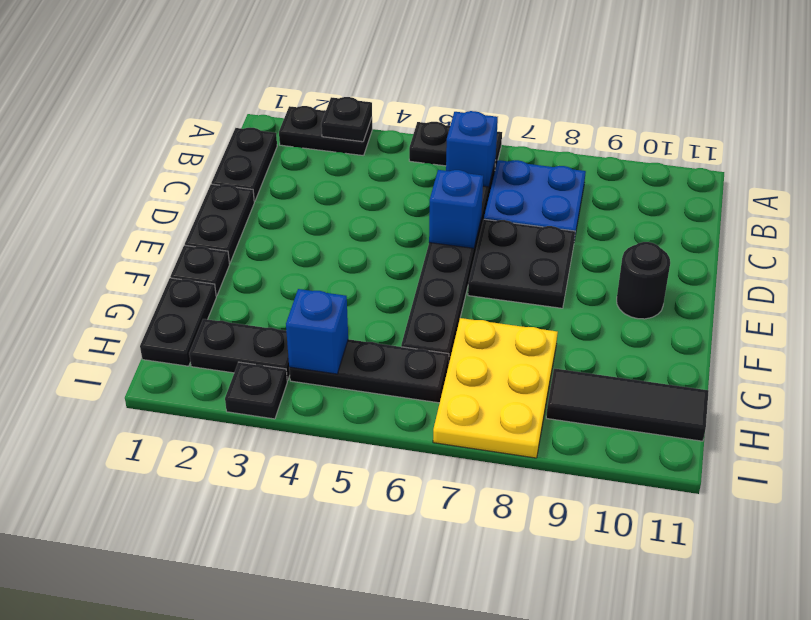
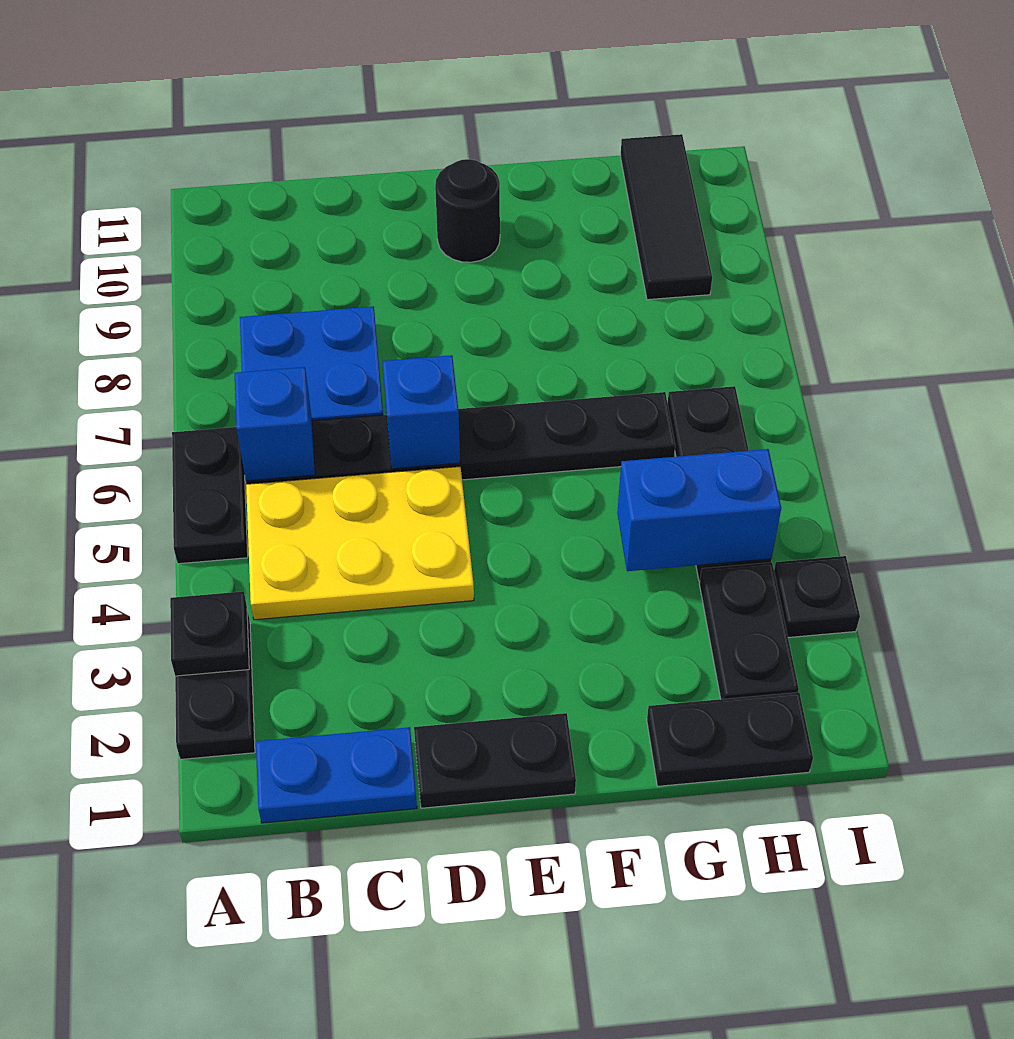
black 1x2 plate [211,128,277,202] -> blue 1x2 plate [256,727,417,823]
black 2x2 plate [468,219,575,308] -> none
black 1x1 plate [170,245,230,296] -> none
yellow 2x3 plate [433,318,558,458] -> yellow 2x3 plate moved to [246,467,474,620]
blue 1x1 brick [286,289,348,374] -> blue 1x2 brick [617,449,781,571]

